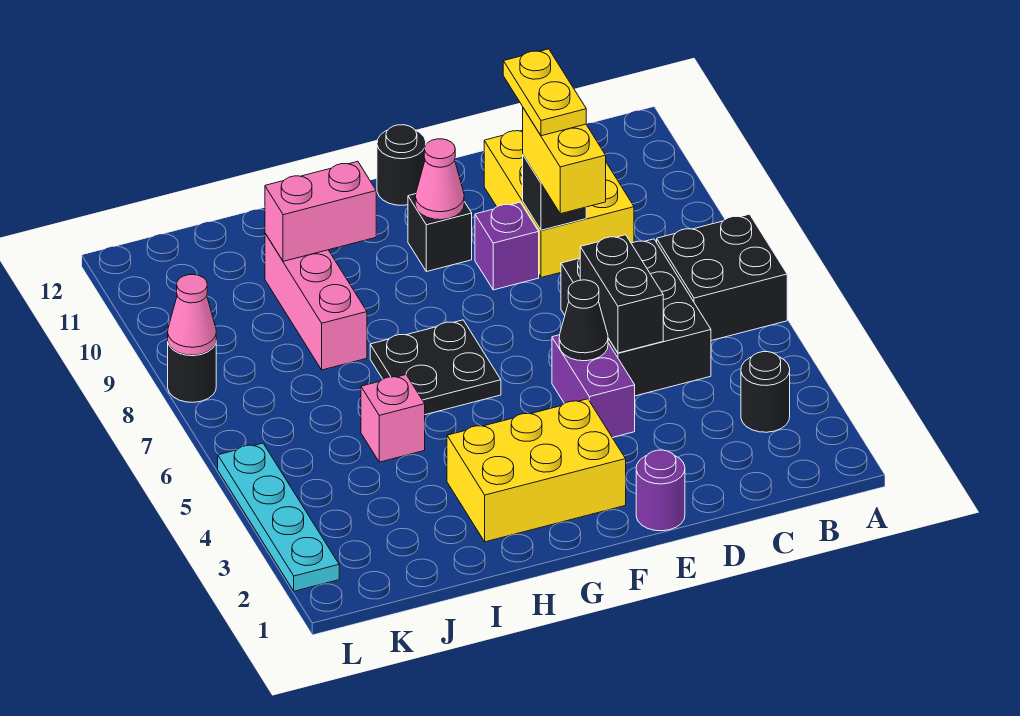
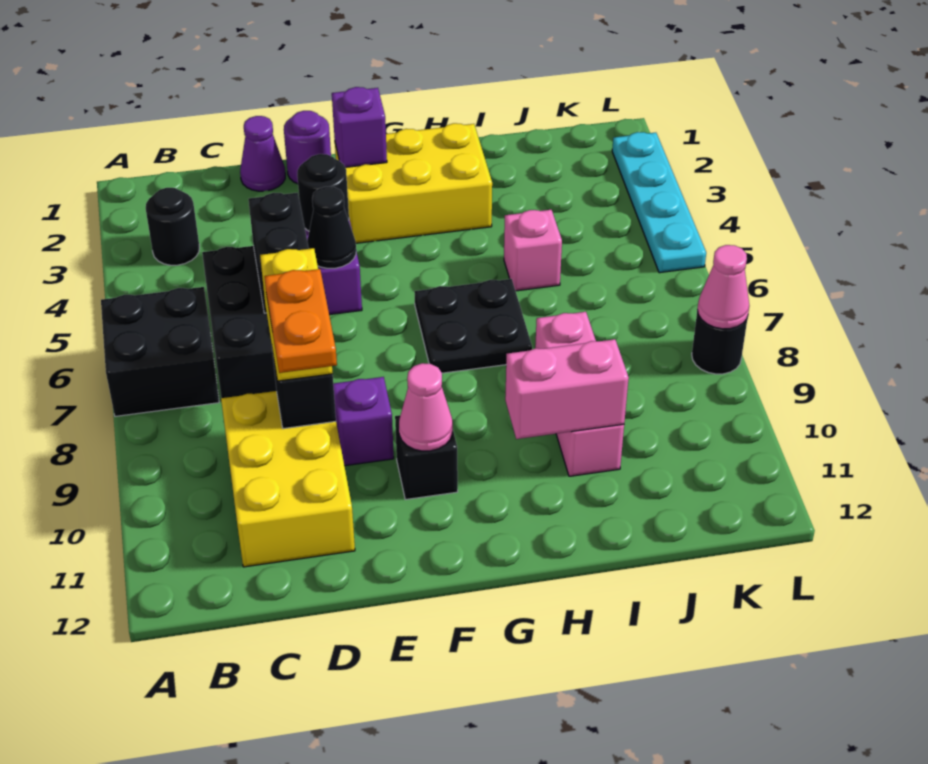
none -> purple 1x1 cone [240,116,285,191]
yellow 1x2 plate [503,49,586,136] -> orange 1x2 plate [264,269,337,373]
none -> purple 1x1 brick [332,87,387,167]
black 1x1 round brick [377,125,426,205] -> black 1x1 round brick moved to [297,154,349,231]

